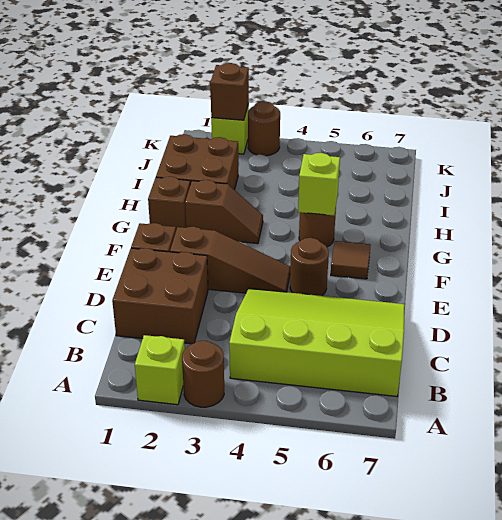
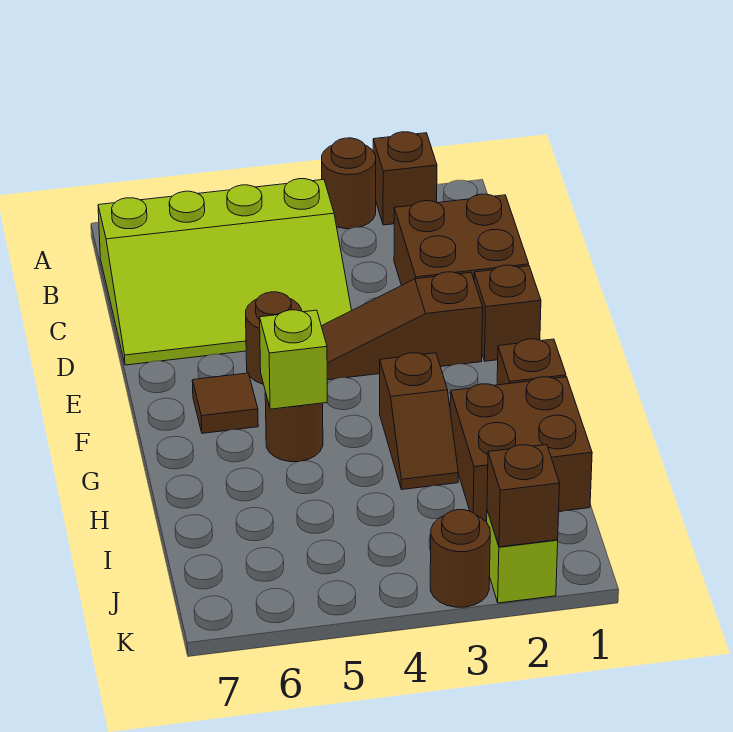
lime 1x1 brick [135,335,185,405] -> brown 1x1 brick [373,132,437,225]
brown 1x2 slope [185,180,263,244] -> brown 1x2 slope turned to [380,353,458,489]

